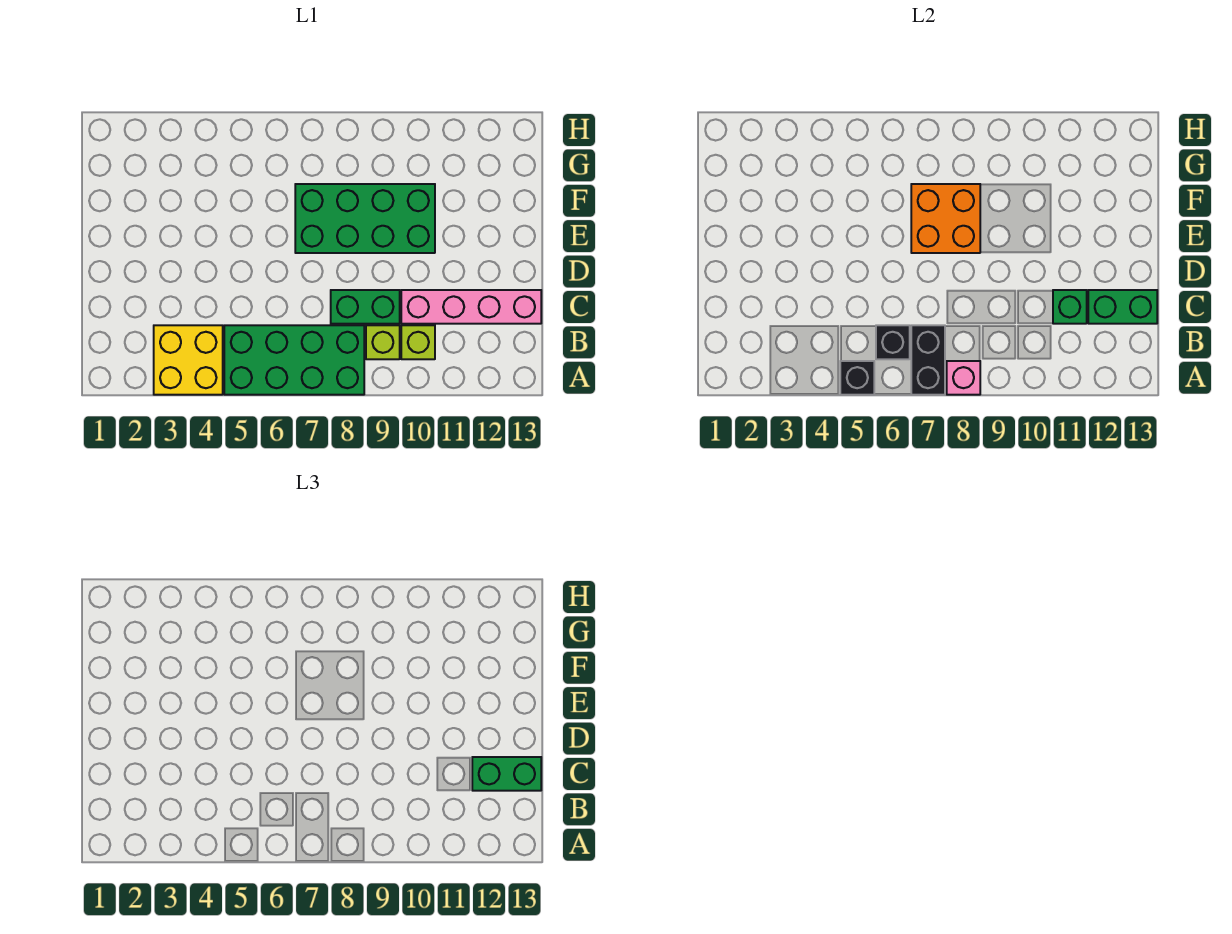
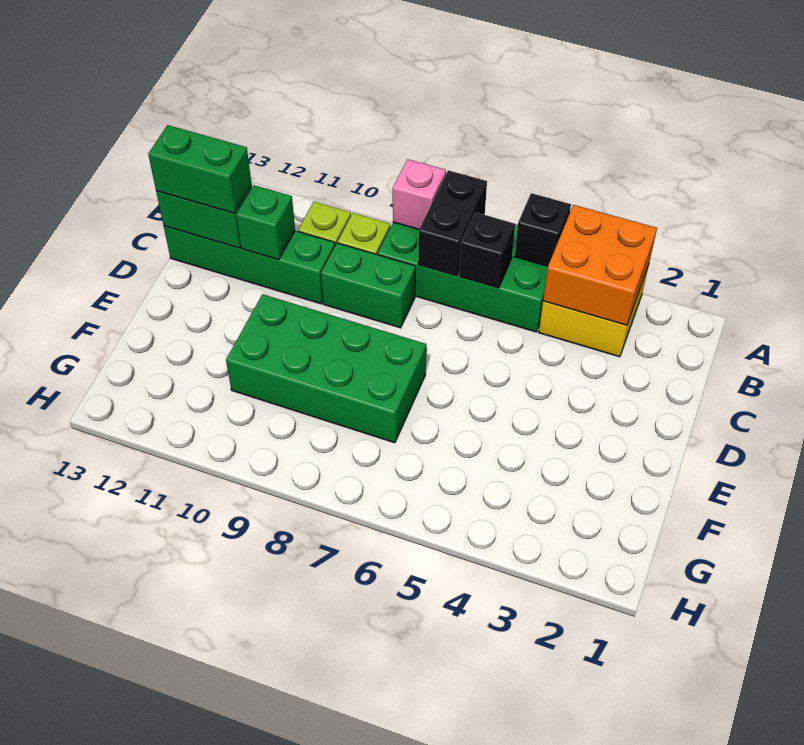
pink 1x4 brick [401,290,541,324] -> green 1x4 brick [164,226,335,304]
orange 2x2 brick [911,184,980,253] -> orange 2x2 brick moved to [543,205,657,325]

